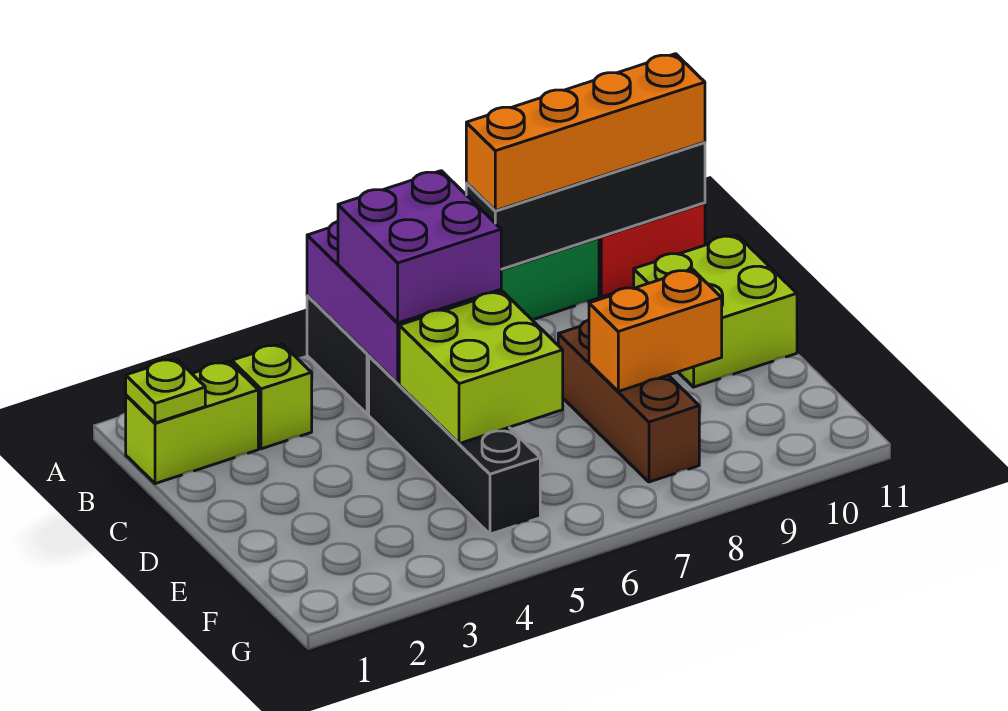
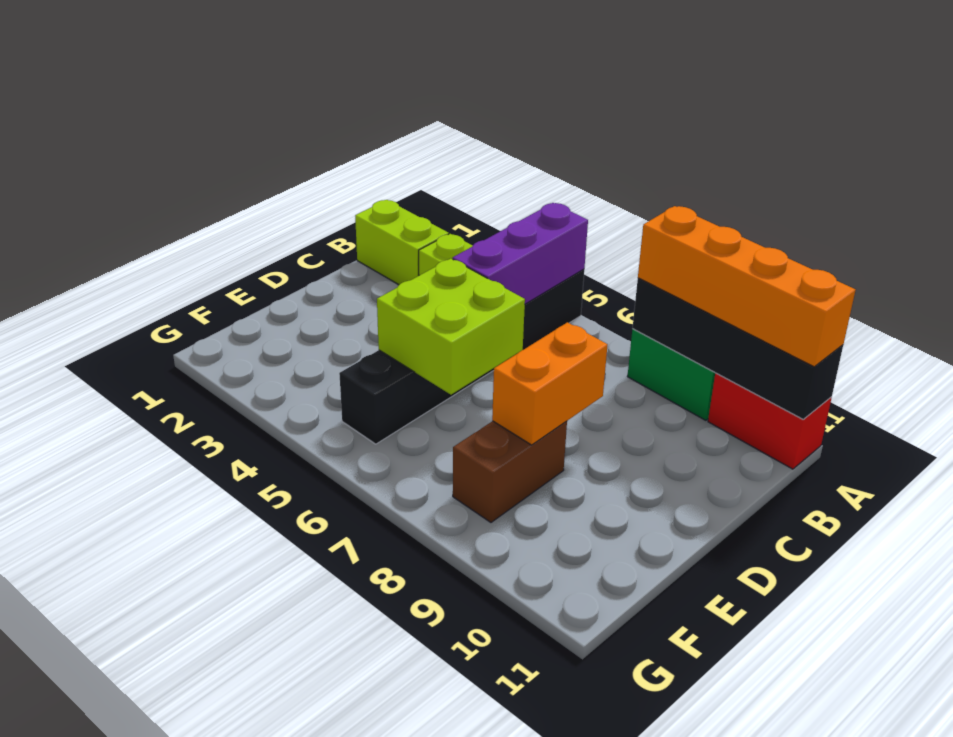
lime 1x1 plate [126,359,205,423] -> none
purple 2x2 brick [338,171,501,323] -> none
lime 2x2 brick [634,235,797,387] -> none
brown 1x3 brick [558,320,699,482] -> brown 1x2 brick [453,421,567,522]
orange 1x2 brick [589,269,722,391] -> orange 1x2 brick turned to [492,322,607,445]

